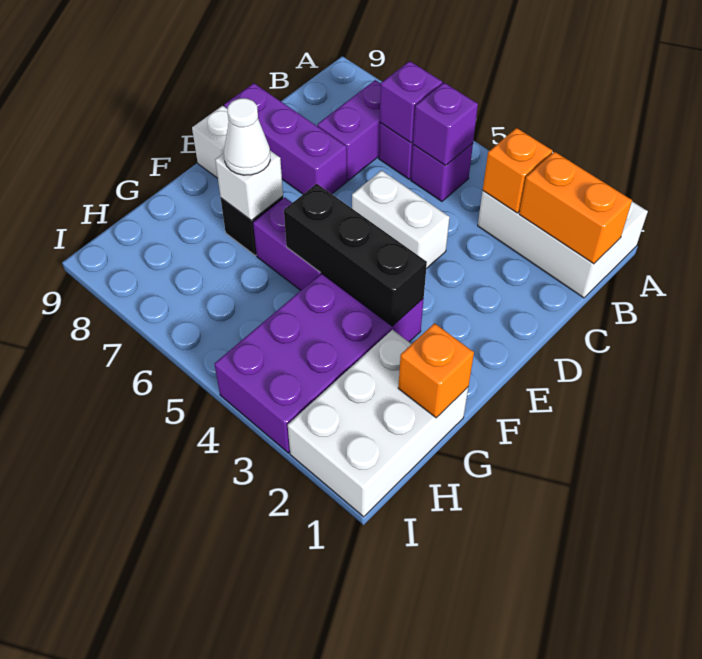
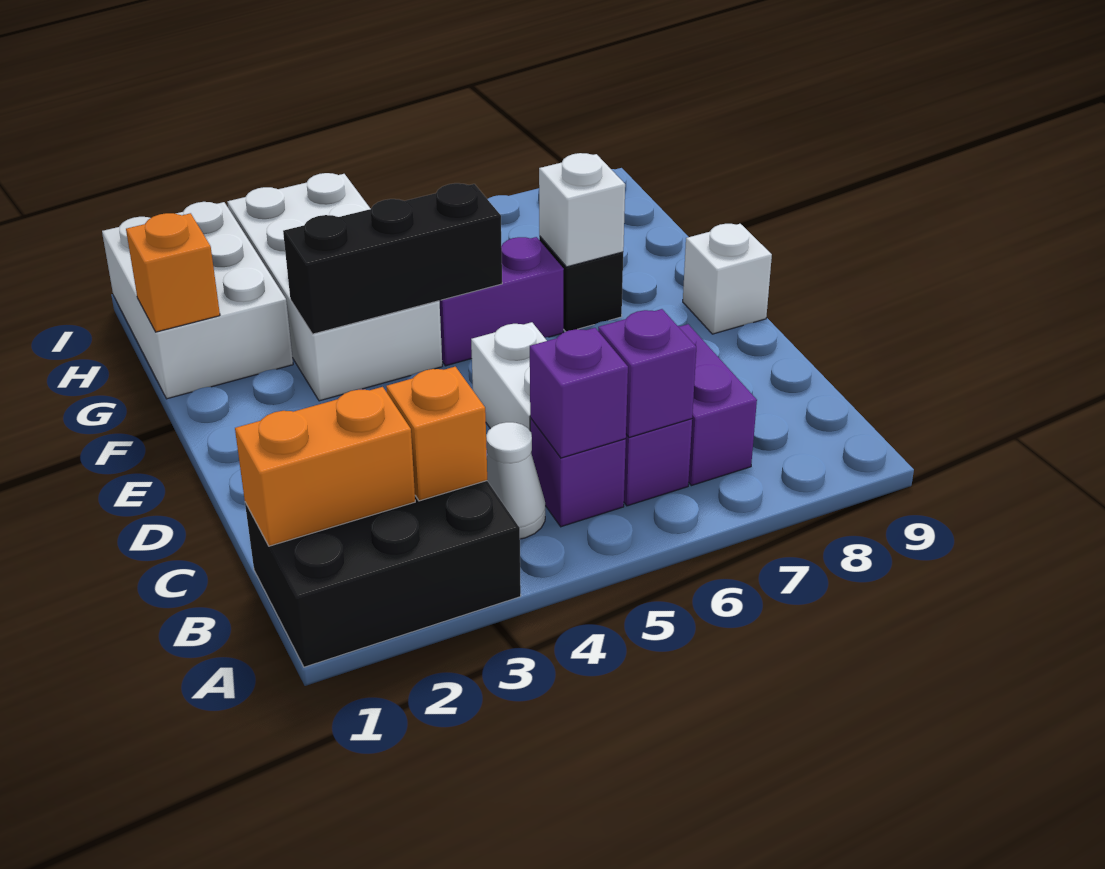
white 2x3 brick [478,152,648,298] -> black 2x3 brick [245,481,521,667]
white 1x2 brick [352,170,450,269] -> white 1x2 brick turned to [471,322,547,430]
purple 1x3 brick [224,83,347,194] -> none
purple 2x4 brick [214,273,424,453] -> white 2x4 brick [227,173,442,401]
white 1x1 cone [224,98,270,175] -> white 1x1 cone moved to [486,422,545,539]

